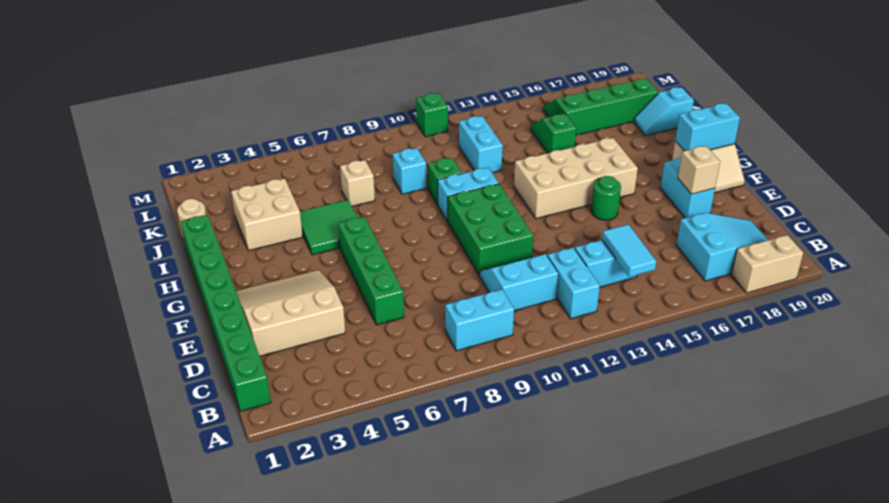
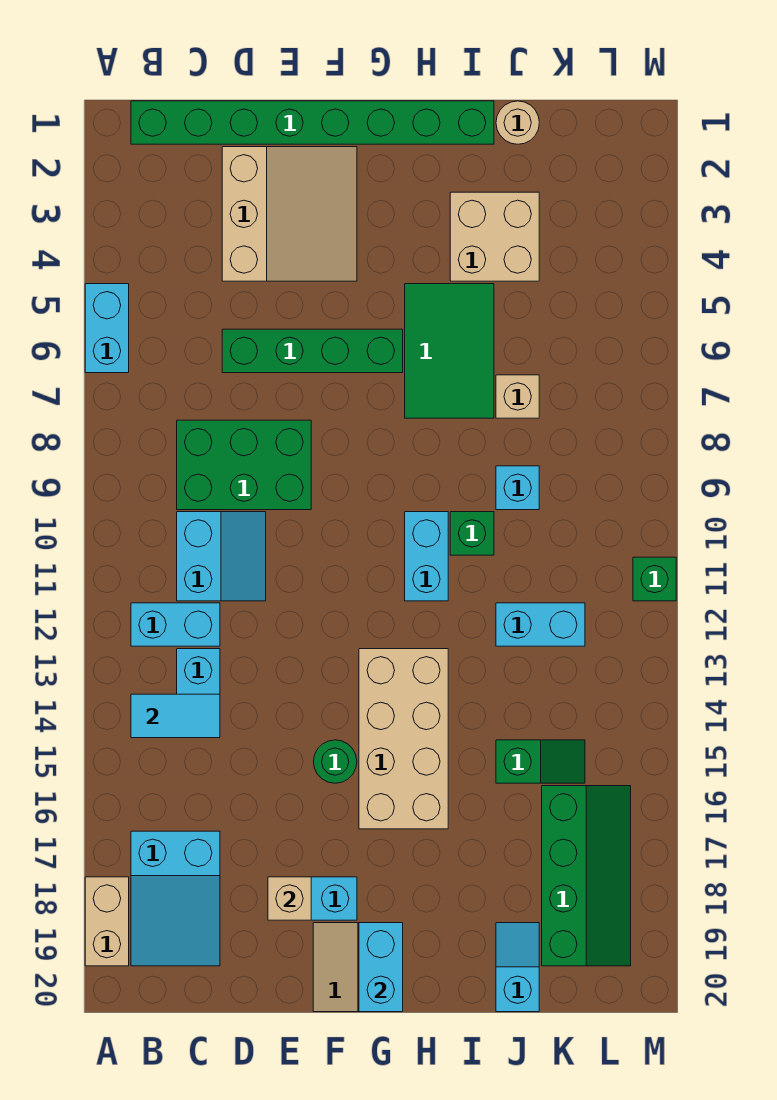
cyan 1x2 brick [445,290,514,351] -> cyan 1x2 brick moved to [85,284,129,373]
green 2x3 brick [448,184,533,275] -> green 2x3 brick moved to [177,420,311,510]
green 2x2 tile [300,200,357,255] -> green 2x3 tile [405,284,494,418]

